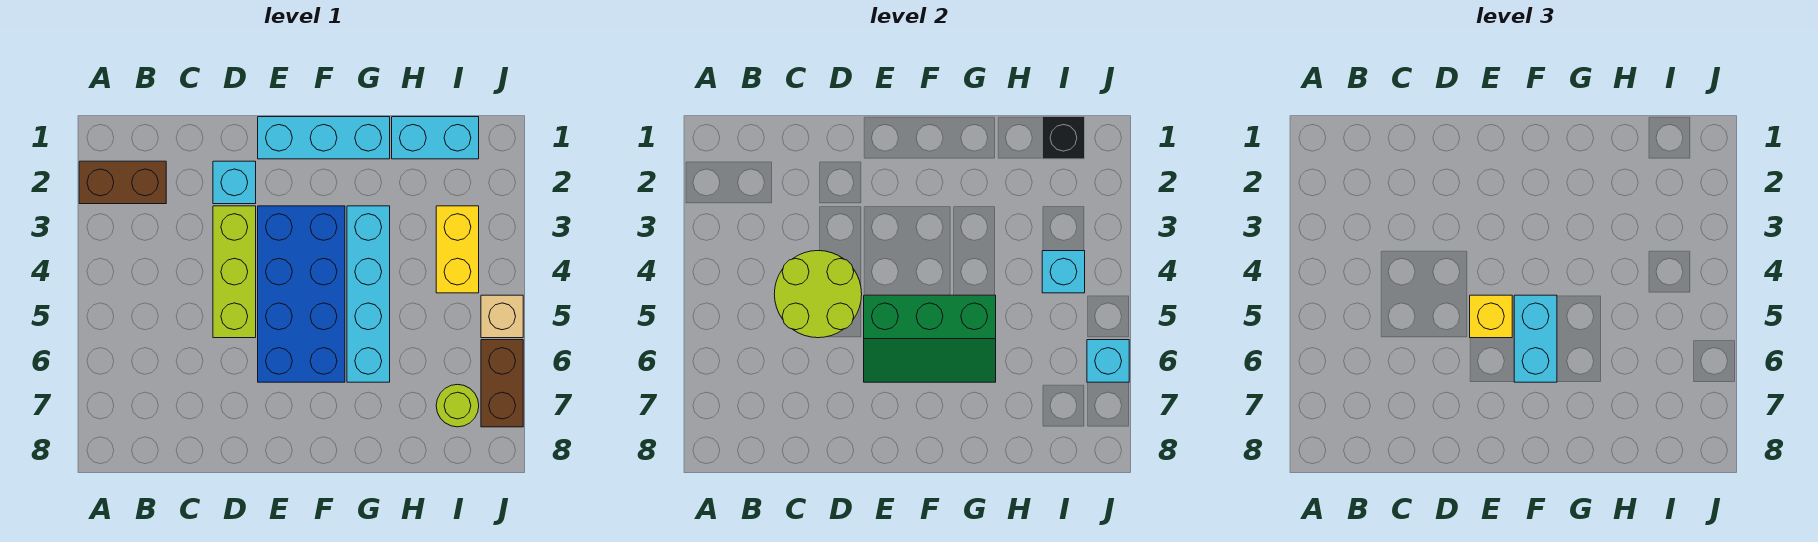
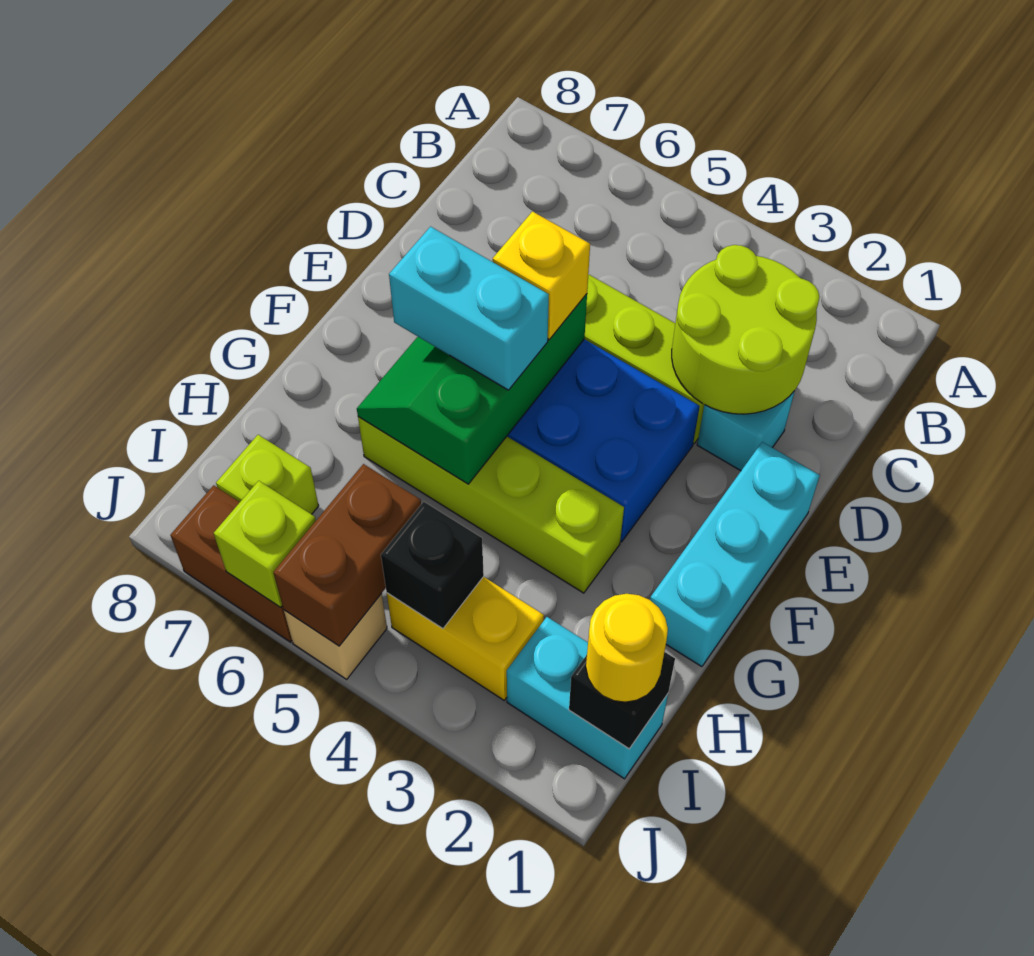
brown 1x2 brick [79,161,166,204] -> brown 1x2 brick moved to [273,464,421,646]
lime 2x2 round brick [774,251,862,338] -> lime 2x2 round brick moved to [672,245,820,414]
cyan 1x4 brick [347,206,390,382] -> lime 1x4 brick [358,417,624,593]
cyan 1x2 brick [392,117,479,159] -> cyan 1x2 brick turned to [507,617,668,779]
none -> yellow 1x1 round brick [586,594,668,702]
cyan 1x1 brick [1042,251,1085,293] -> black 1x1 brick [381,502,484,629]
lime 1x1 round brick [436,384,479,427] -> lime 1x1 brick [216,435,319,514]
cyan 1x1 brick [1087,340,1129,382] -> lime 1x1 brick [214,481,316,607]

